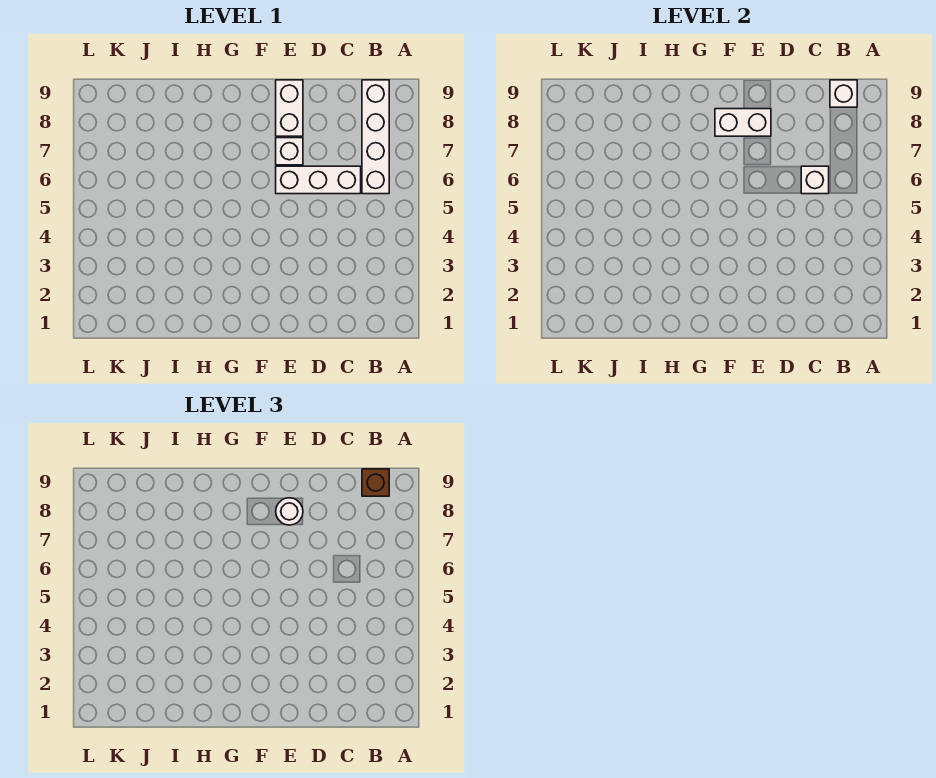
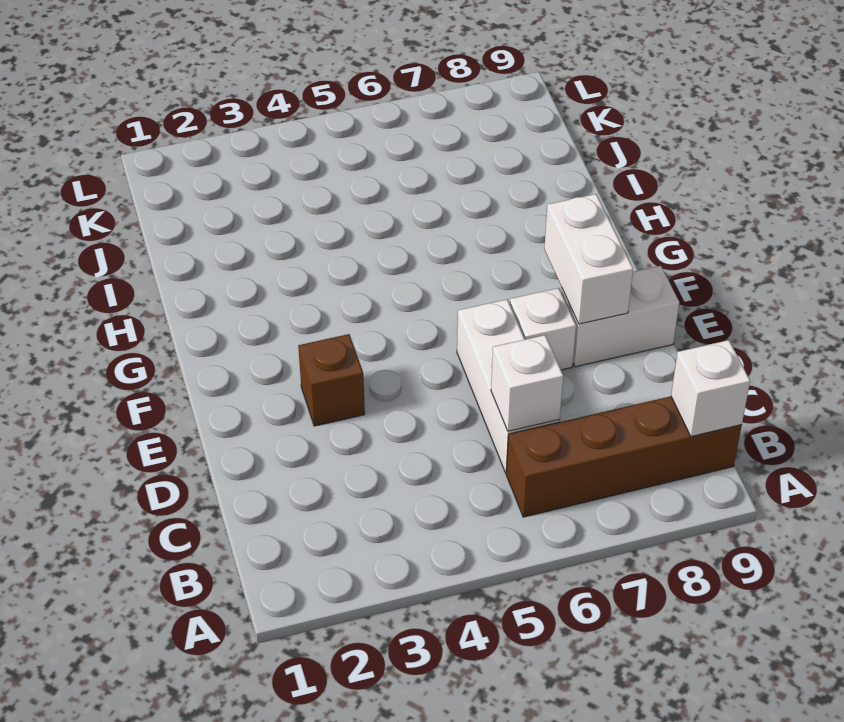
white 1x4 brick [362,80,389,194] -> brown 1x4 brick [506,396,742,517]
brown 1x1 brick [362,469,389,496] -> brown 1x1 brick moved to [298,334,365,426]
white 1x1 round brick [276,498,303,525] -> none

